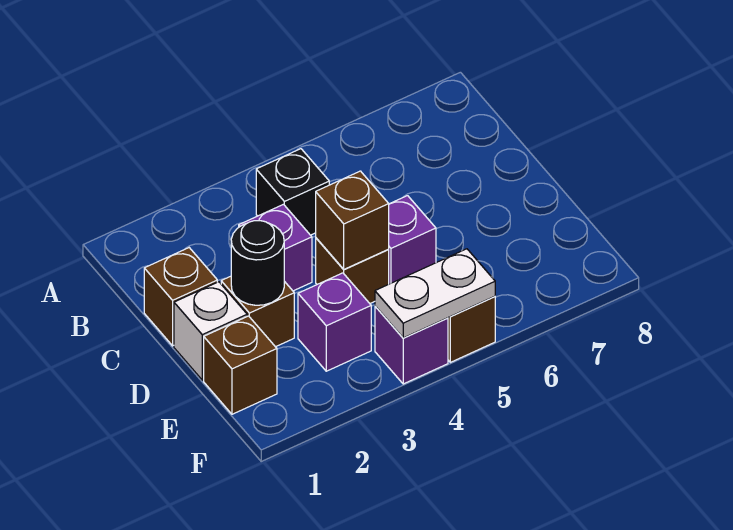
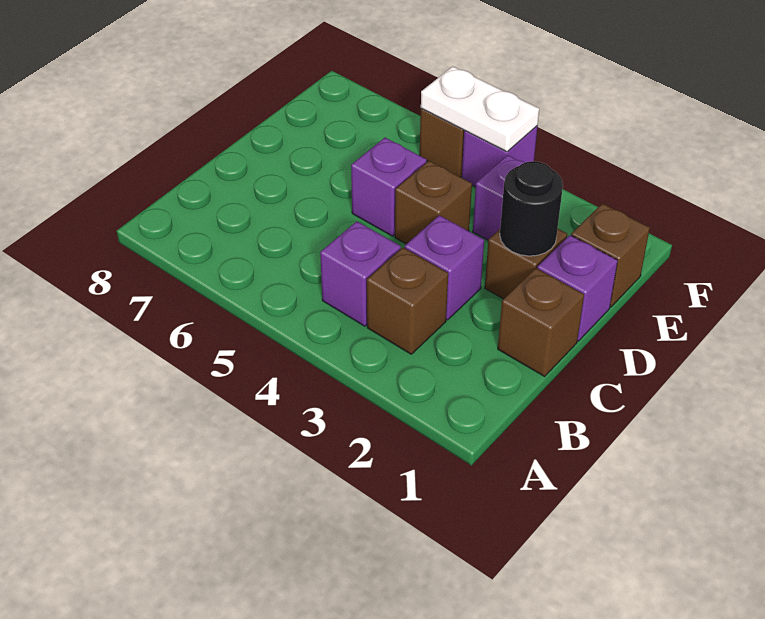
black 1x1 brick [256,149,329,235] -> purple 1x1 brick [320,221,401,326]
white 1x1 brick [174,282,247,380] -> purple 1x1 brick [537,235,618,341]
brown 1x1 brick [316,171,389,269] -> brown 1x1 brick moved to [367,248,448,354]

